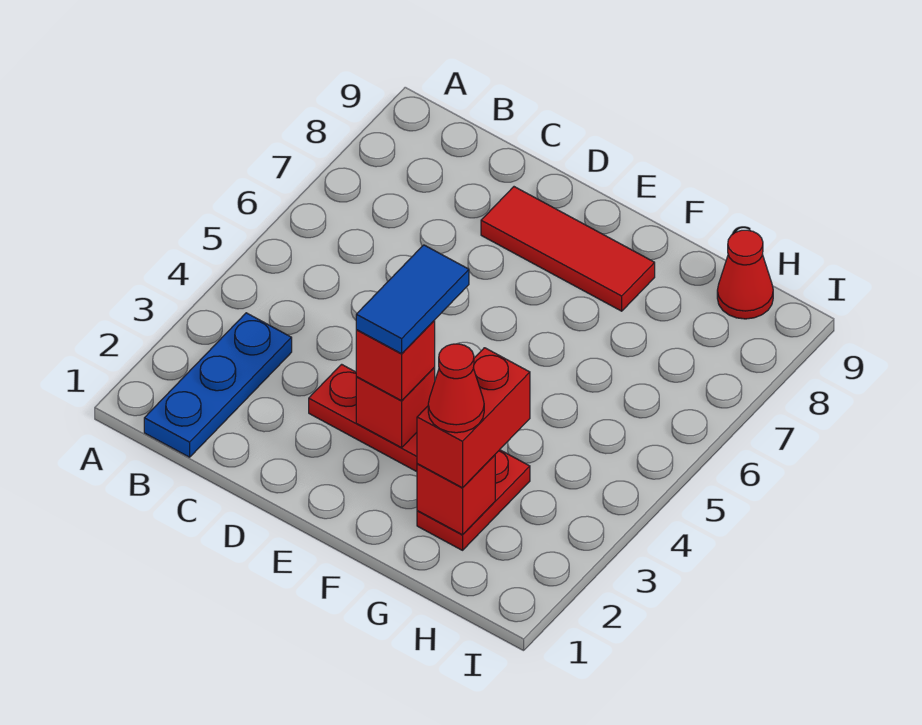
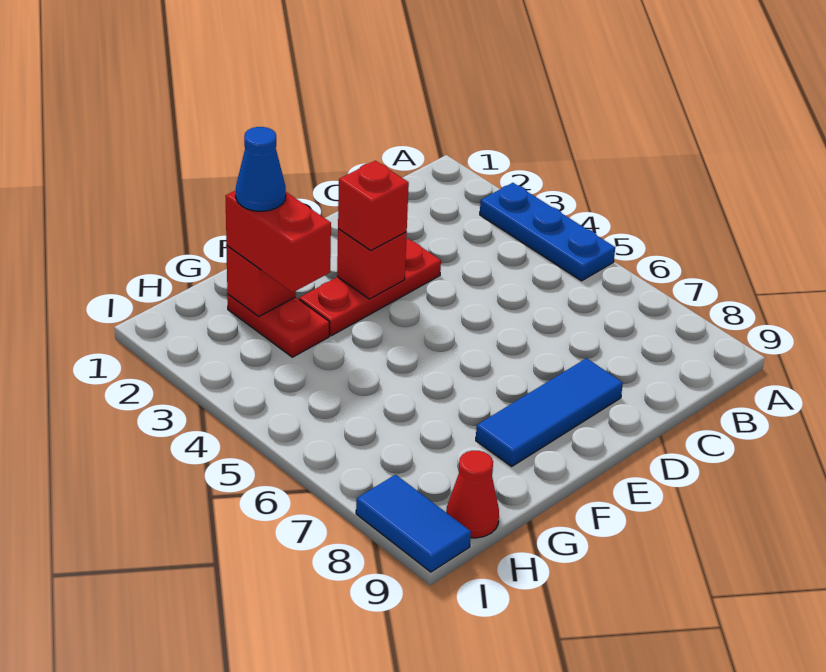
blue 1x3 plate [144,313,292,457] -> blue 1x3 plate moved to [480,183,615,281]
red 1x3 tile [481,187,655,311] -> blue 1x3 tile [476,358,623,466]
blue 1x2 tile [356,245,469,354] -> blue 1x2 tile moved to [356,475,471,572]
red 1x1 cone [428,344,484,433] -> blue 1x1 cone [236,127,286,211]

